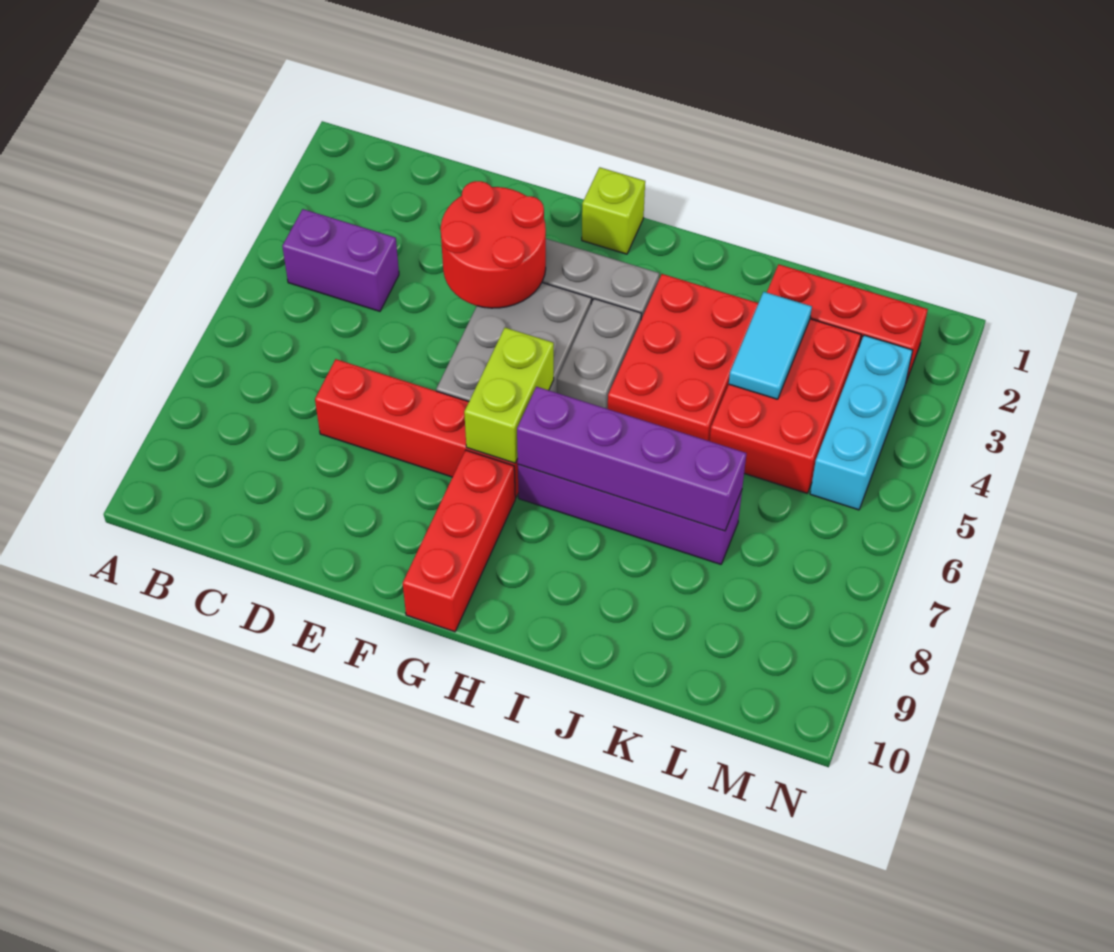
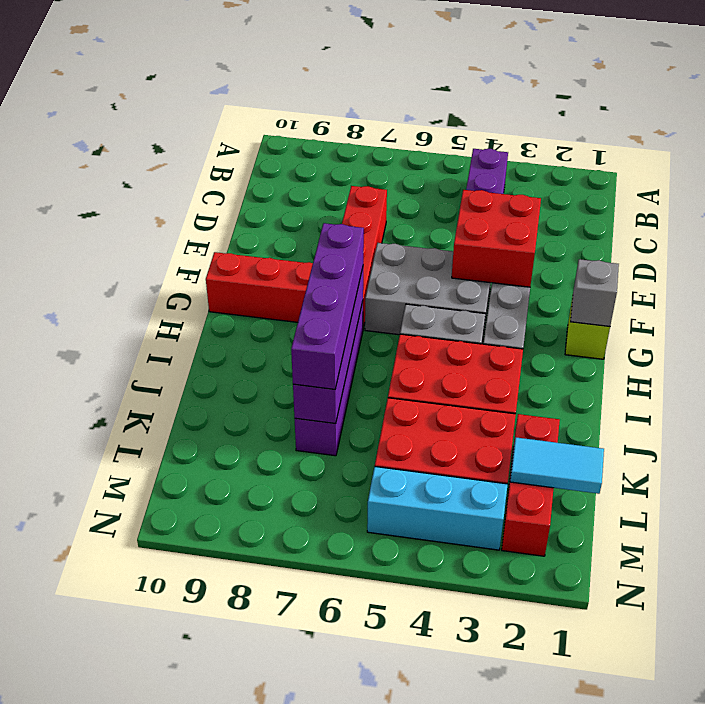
red 2x2 round brick [441,181,546,308] -> red 2x2 brick [452,190,541,287]
none -> grey 1x1 brick [571,259,619,326]
lime 1x2 brick [464,328,554,463] -> none
none -> purple 1x4 brick [291,223,364,389]
cyan 1x2 tile [729,292,812,399] -> cyan 1x2 tile moved to [510,437,604,494]

